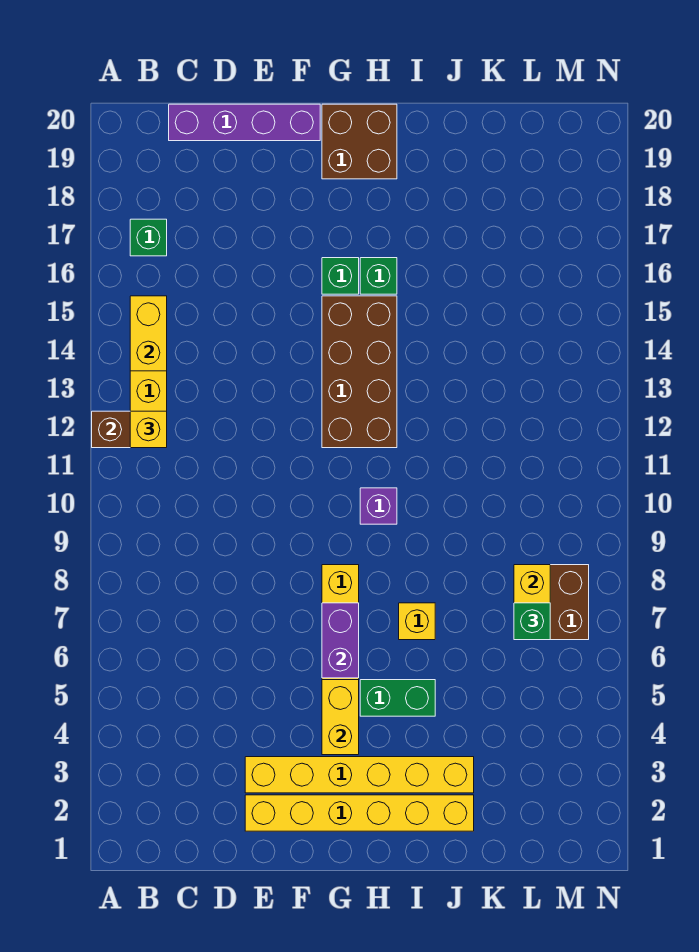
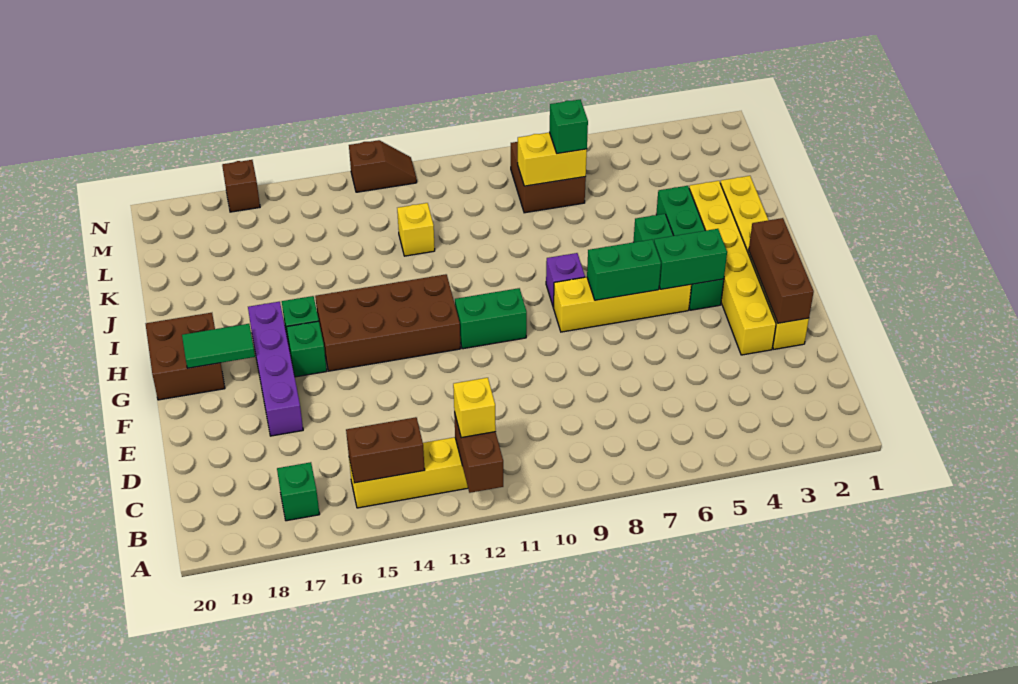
yellow 1x2 brick [130,296,167,371] -> brown 1x2 brick [346,417,425,483]
purple 1x4 brick [169,104,320,141] -> purple 1x4 brick moved to [248,302,303,436]
none -> brown 1x3 brick [749,218,814,323]
none -> green 1x4 brick [656,186,724,310]
yellow 1x2 brick [322,680,359,755] -> green 1x2 brick [654,229,727,289]
purple 1x2 brick [322,603,359,678] -> green 1x2 brick [587,239,661,300]
none -> green 1x2 brick [455,288,527,349]
none -> green 1x2 tile [182,324,255,368]
purple 1x1 brick [360,488,397,524] -> purple 1x1 brick moved to [546,253,585,307]
yellow 1x1 brick [399,603,435,640] -> yellow 1x1 brick moved to [397,203,435,256]
none -> brown 1x2 slope [349,140,417,192]
none -> brown 1x1 brick [222,160,260,212]

